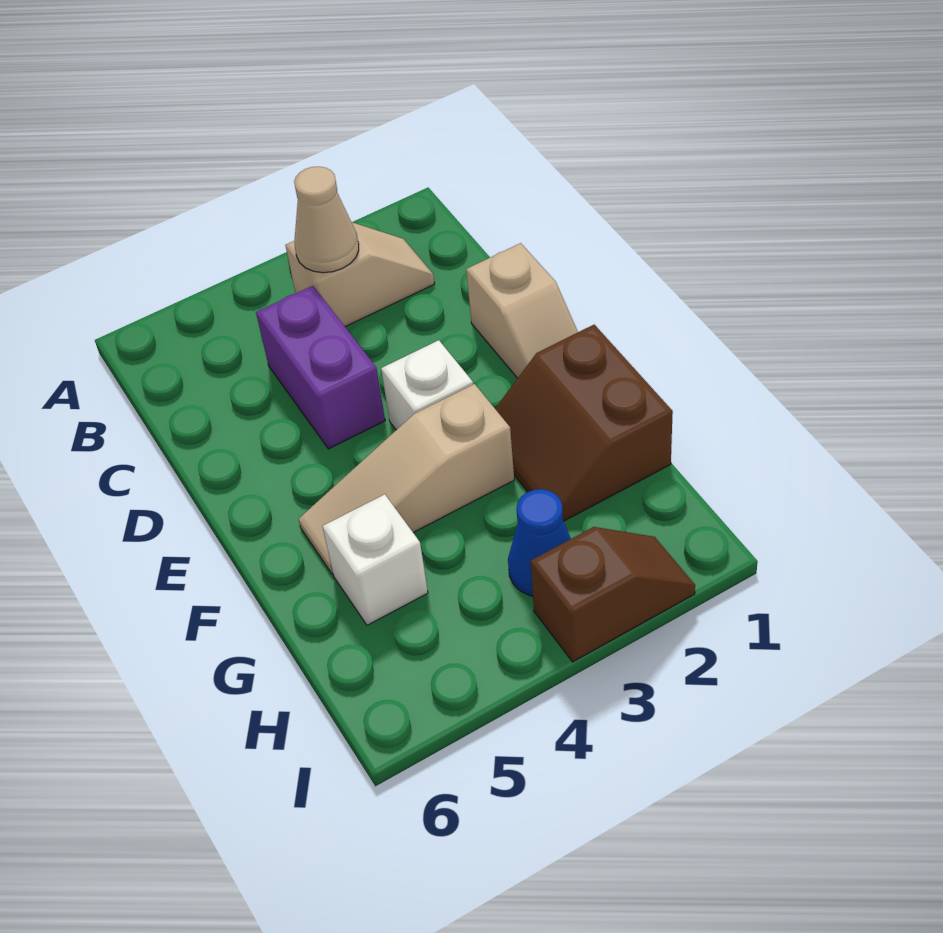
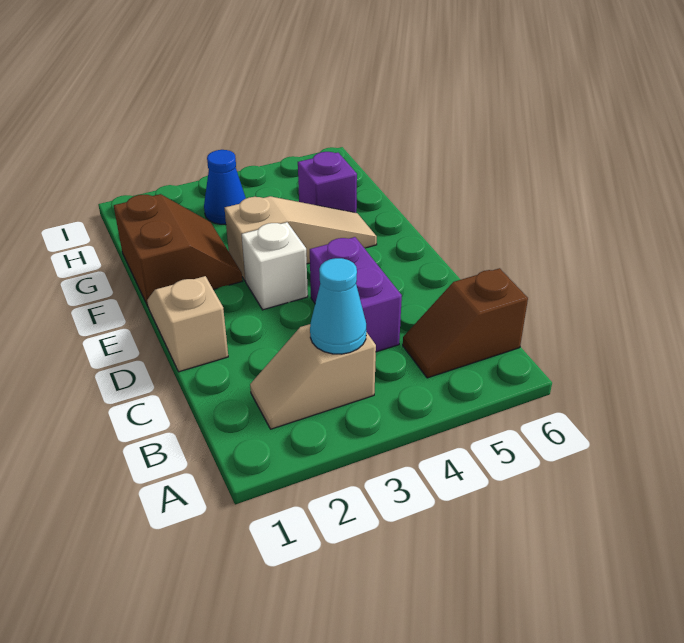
tan 1x1 cone [294,167,359,273] -> cyan 1x1 cone [310,258,366,354]
white 1x1 brick [323,494,428,625] -> purple 1x1 brick [298,152,357,213]
brown 1x2 slope [530,527,695,662] -> brown 1x2 slope moved to [403,268,528,378]

